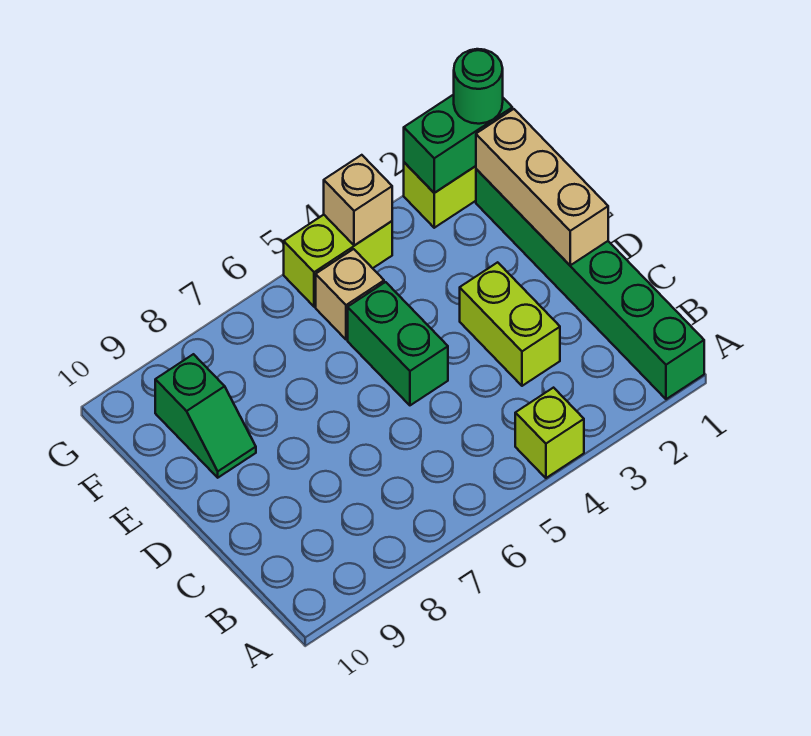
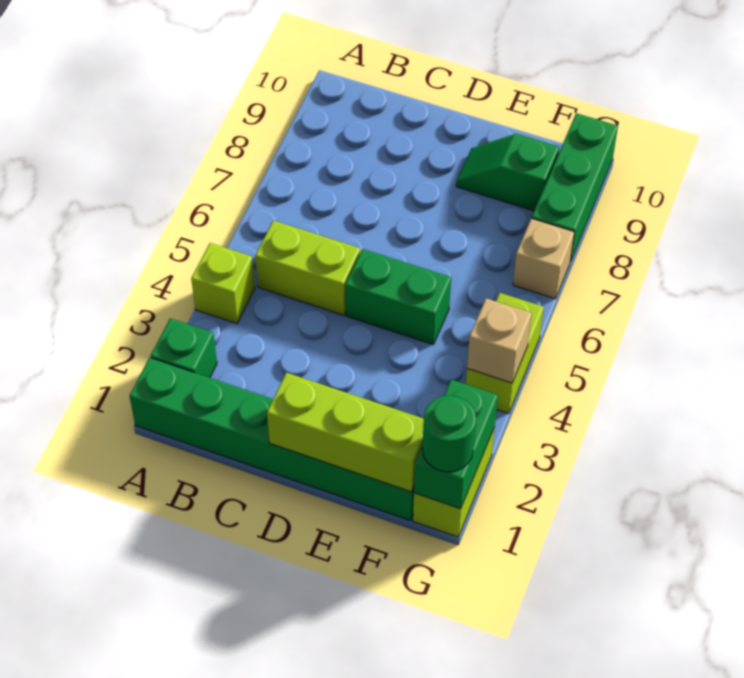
none -> green 1x1 brick [151,318,217,378]
lime 1x2 brick [460,262,560,386] -> lime 1x2 brick moved to [255,220,360,315]
tan 1x3 brick [476,109,608,265] -> lime 1x3 brick [267,373,424,492]
tan 1x1 brick [316,249,384,340] -> tan 1x1 brick moved to [513,218,574,299]
none -> green 1x3 brick [532,113,618,262]

